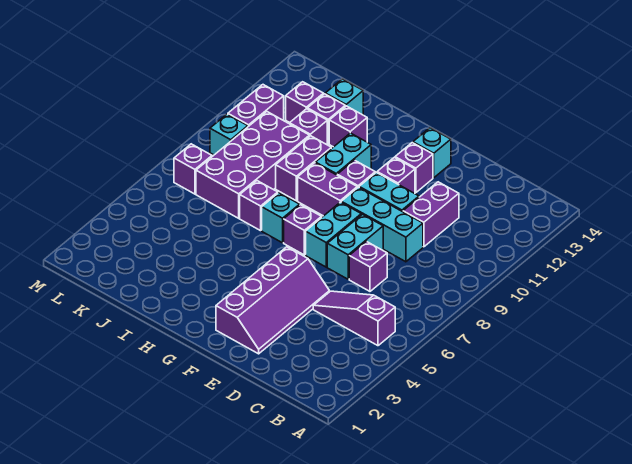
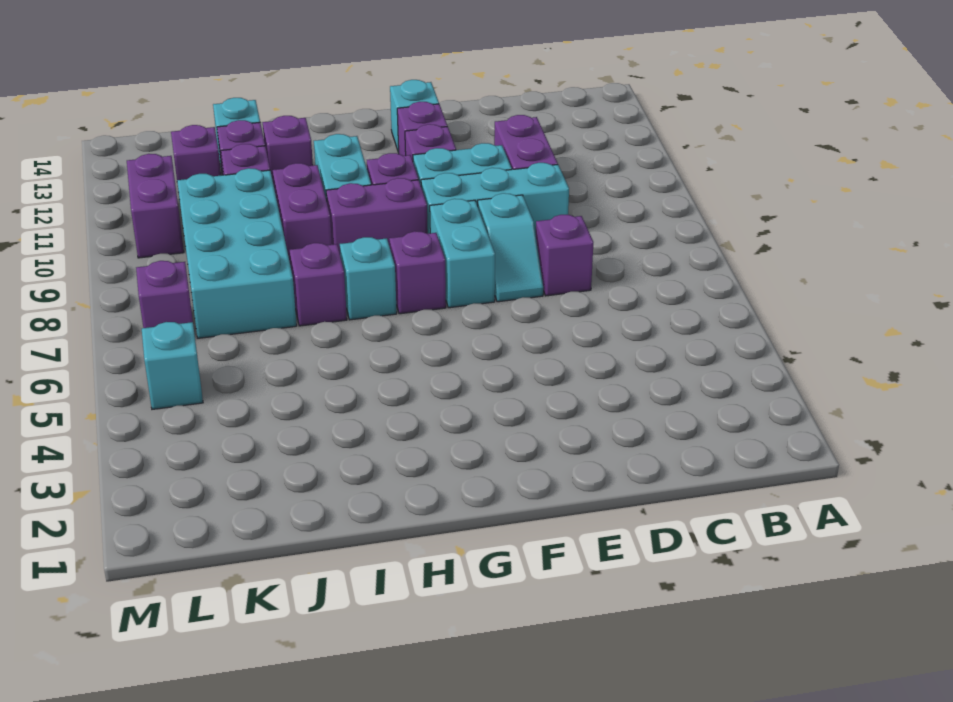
purple 1x3 slope [313,291,395,346] -> none
purple 2x4 slope [216,247,329,354] -> none
cyan 1x2 brick [327,214,383,279] -> cyan 1x2 slope [478,193,543,302]
purple 2x4 brick [196,112,310,218] -> cyan 2x4 brick [177,168,297,338]
cyan 1x1 brick [210,114,248,155] -> cyan 1x1 brick moved to [142,322,203,409]

